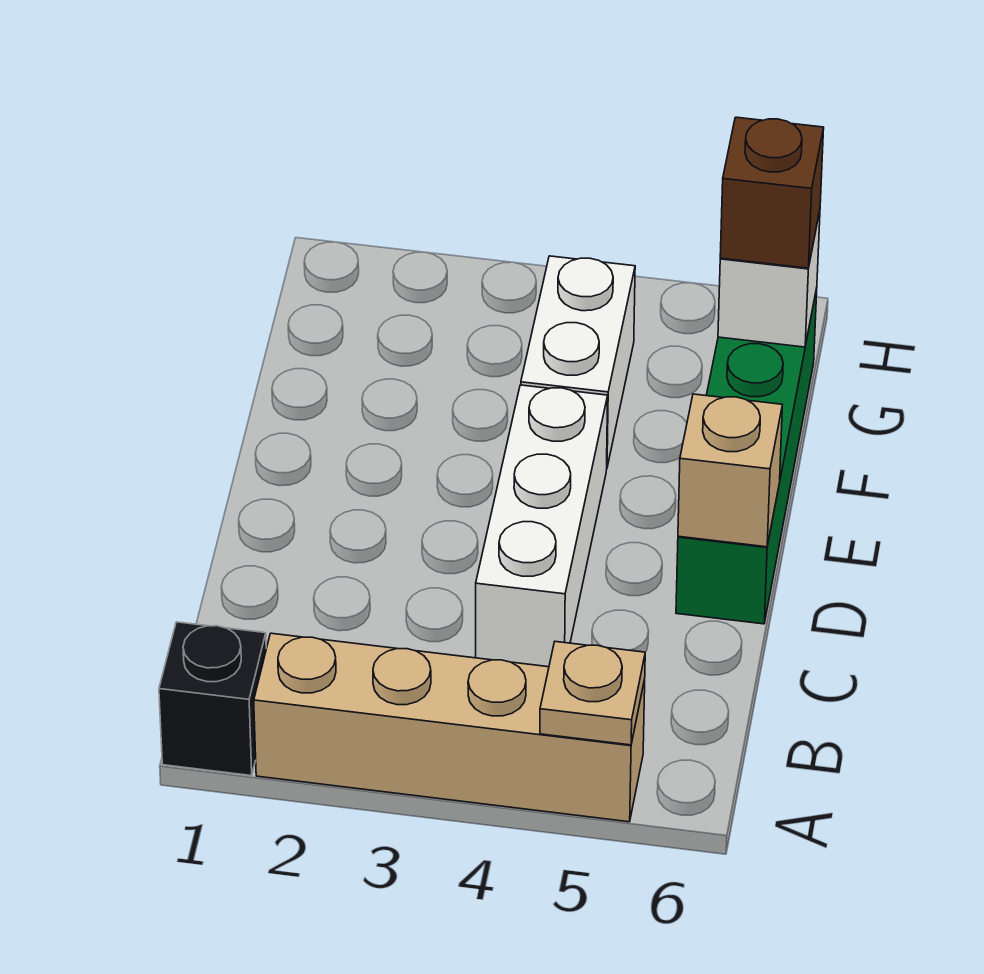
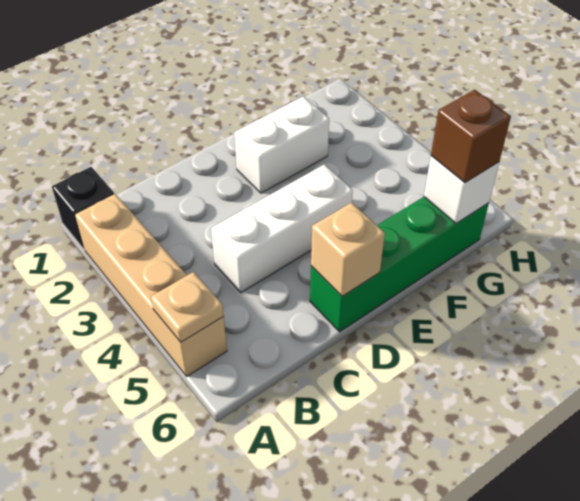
white 1x2 brick [521,256,635,467] -> white 1x2 brick moved to [234,96,329,193]

